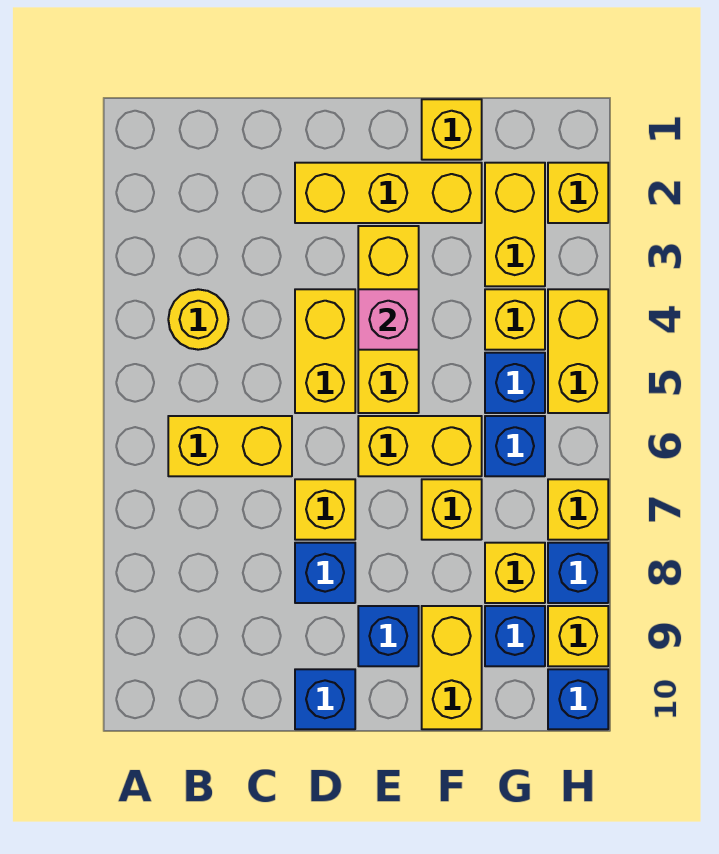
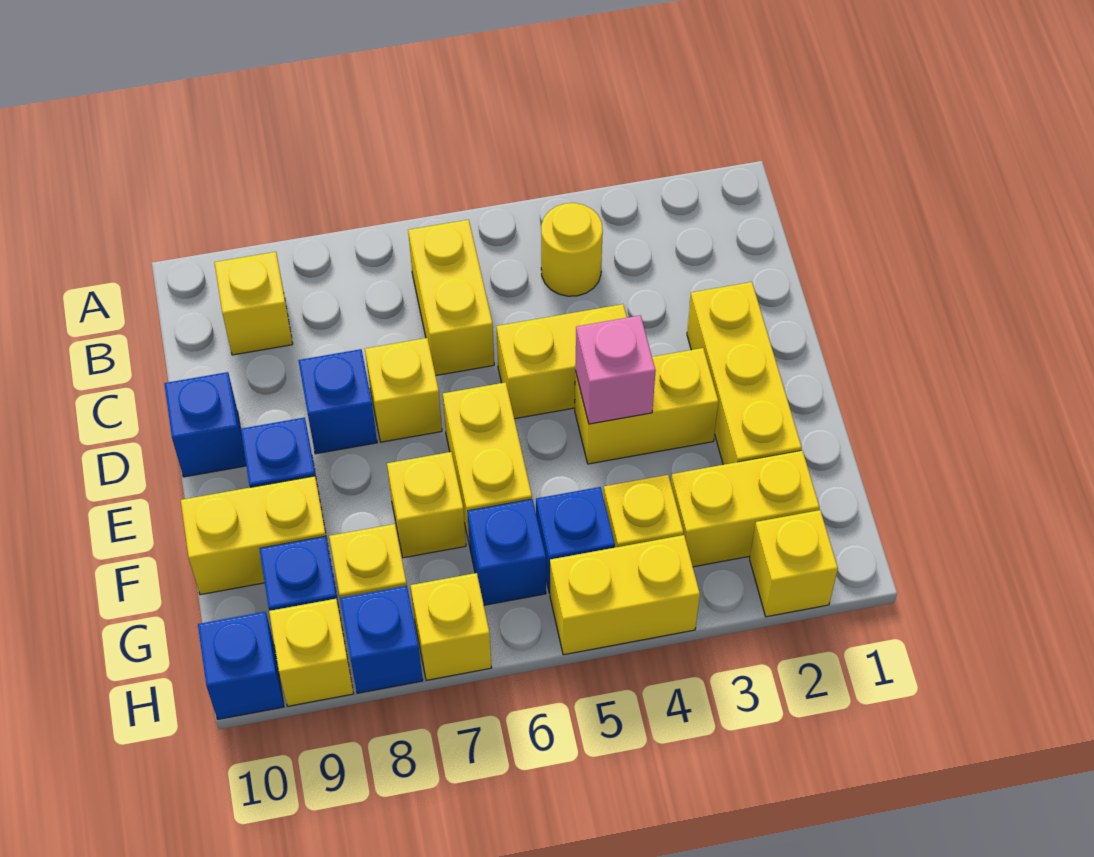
yellow 1x3 brick [358,226,419,413] -> yellow 1x2 brick [575,348,718,464]
yellow 1x1 brick [422,99,482,160] -> yellow 1x1 brick moved to [214,252,293,355]

